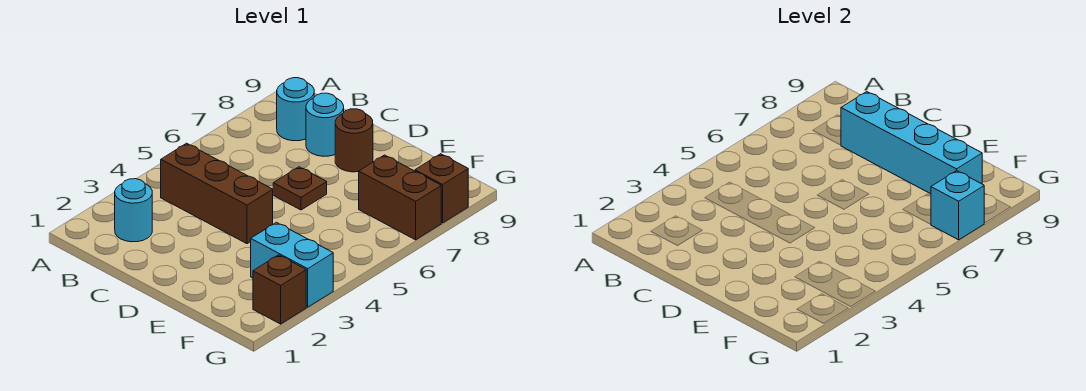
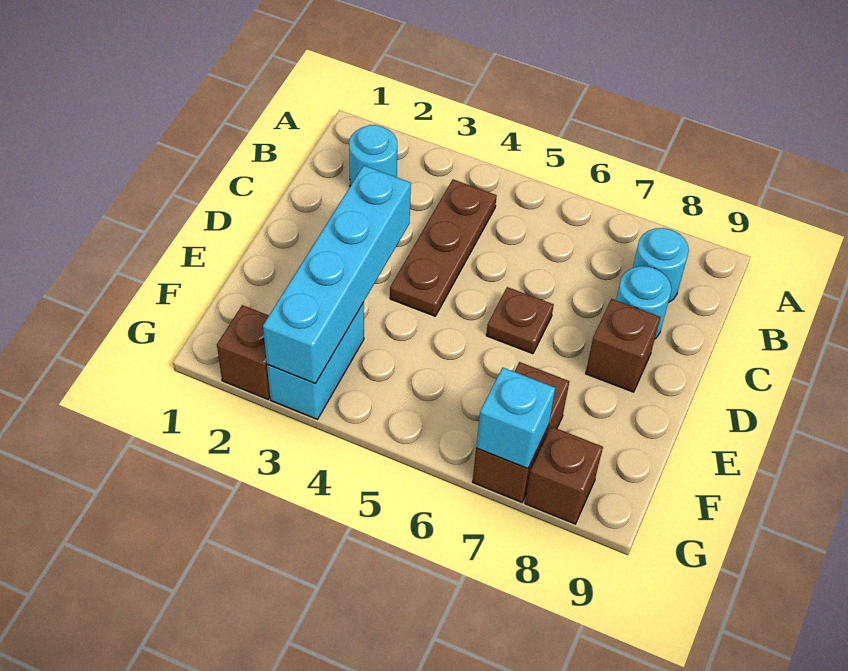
brown 1x3 brick [161,143,273,244] -> brown 1x3 plate [390,180,497,316]
cyan 1x4 brick [841,92,982,194] -> cyan 1x4 brick moved to [263,166,411,383]
brown 1x1 round brick [335,109,373,172] -> brown 1x1 brick [586,299,660,392]

